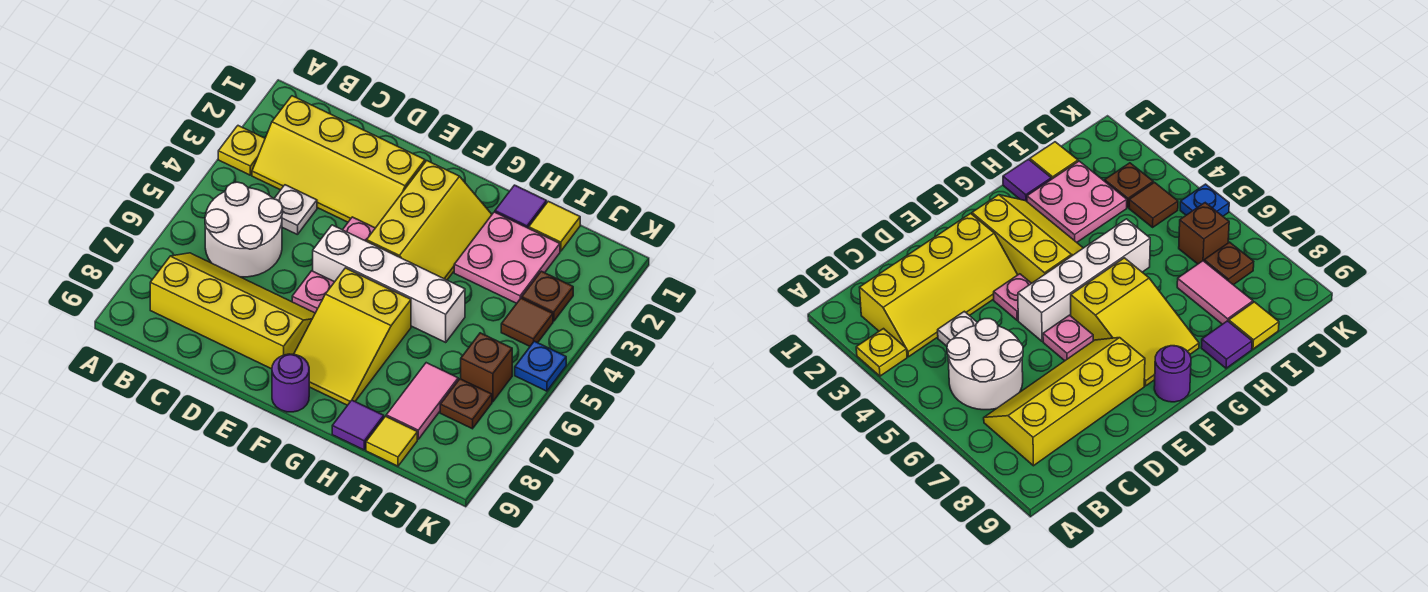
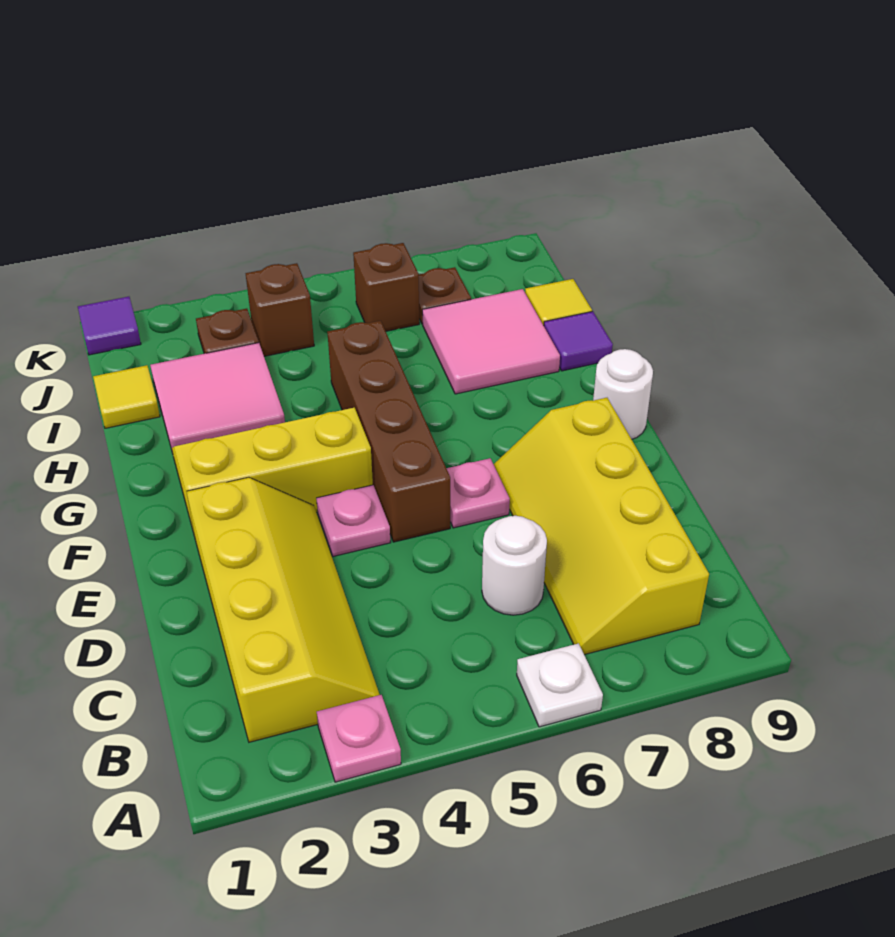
yellow 1x1 plate [218,126,265,175] -> pink 1x1 plate [317,695,401,782]
white 2x2 round brick [205,182,283,277] -> white 1x1 round brick [482,516,547,615]
white 1x1 plate [274,185,317,235] -> white 1x1 plate moved to [517,643,603,727]
white 1x4 brick [313,225,465,342] -> brown 1x4 brick [327,321,450,542]
yellow 2x3 slope [294,268,411,405] -> none
purple 1x1 round brick [272,354,309,412] -> white 1x1 round brick [593,349,653,439]
purple 1x1 tile [495,185,547,228] -> purple 1x1 tile moved to [78,297,141,355]
pink 2x2 plate [454,212,560,303] -> pink 2x2 tile [150,343,285,450]
pink 1x2 tile [386,363,458,439] -> pink 2x2 tile [422,289,560,394]
brown 1x1 tile [501,298,553,346] -> brown 1x1 brick [246,263,314,356]
blue 1x1 plate [515,341,566,391] -> none

